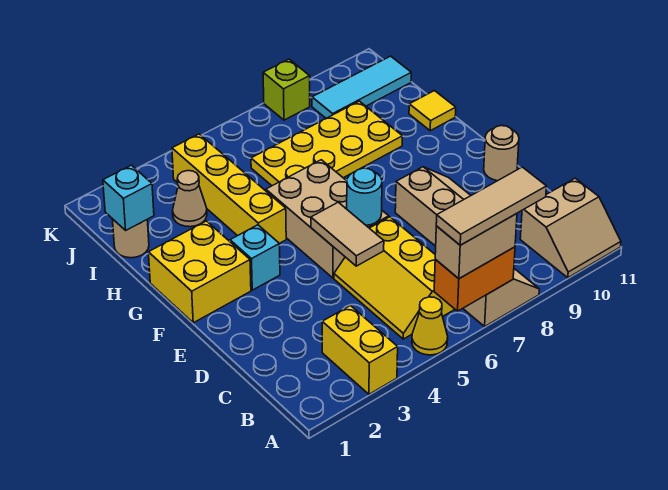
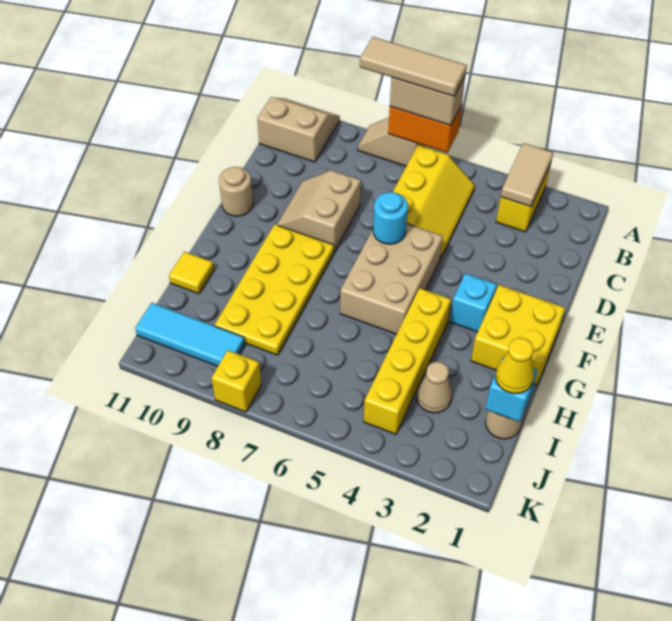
yellow 1x1 cone [412,297,448,355] -> yellow 1x1 cone moved to [495,338,534,394]
tan 1x2 tile [311,202,384,266] -> tan 1x2 tile moved to [501,143,553,207]
yellow 2x4 plate [251,101,402,186] -> yellow 2x4 plate turned to [215,224,334,355]
lime 1x1 brick [263,59,310,120] -> yellow 1x1 brick [212,350,261,412]

